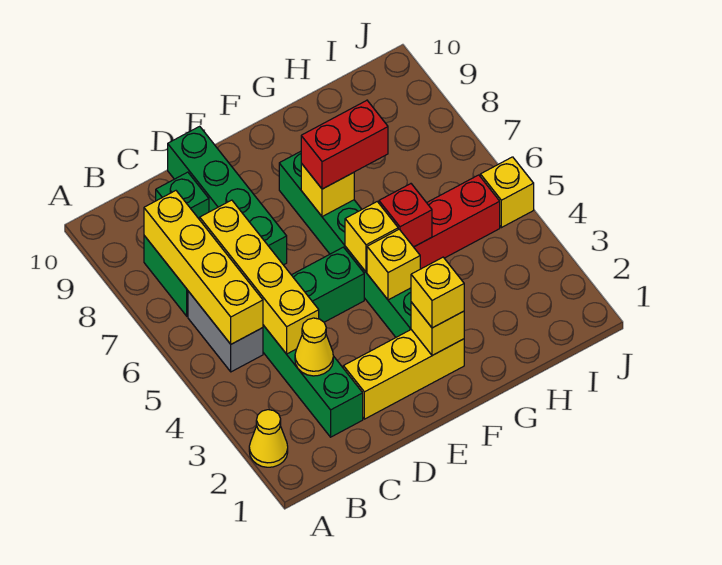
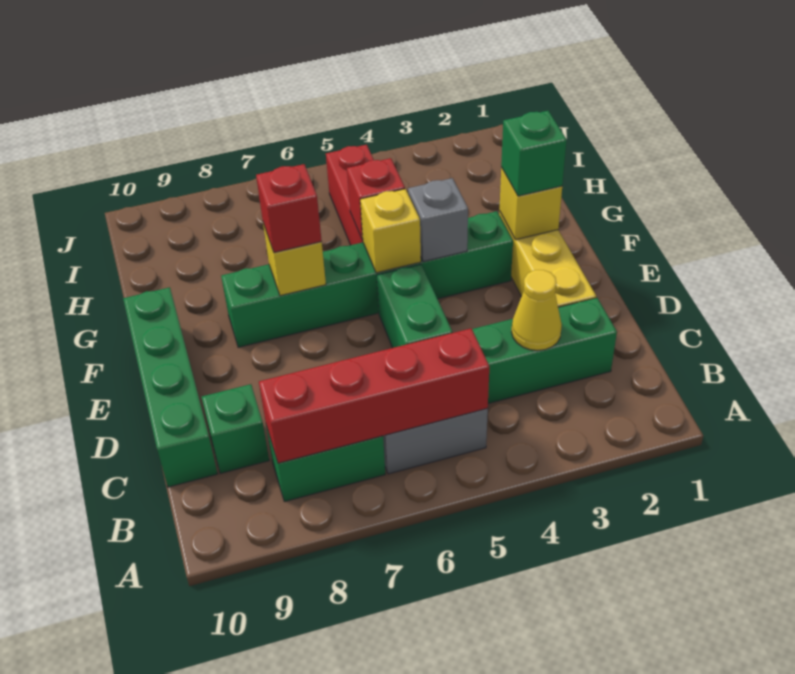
yellow 1x1 cone [249,410,288,467] -> none
yellow 1x4 brick [144,191,263,344] -> red 1x4 brick [259,329,489,463]
yellow 1x4 brick [200,200,319,354] -> none
green 1x4 brick [168,126,287,265] -> green 1x4 brick turned to [123,287,218,487]
yellow 1x1 brick [411,257,464,328] -> green 1x1 brick [501,111,567,196]
yellow 1x1 brick [367,229,420,300] -> grey 1x1 brick [408,178,468,262]
red 1x2 brick [301,100,388,189] -> red 1x1 brick [256,164,322,253]
yellow 1x1 brick [480,157,534,228] -> none

